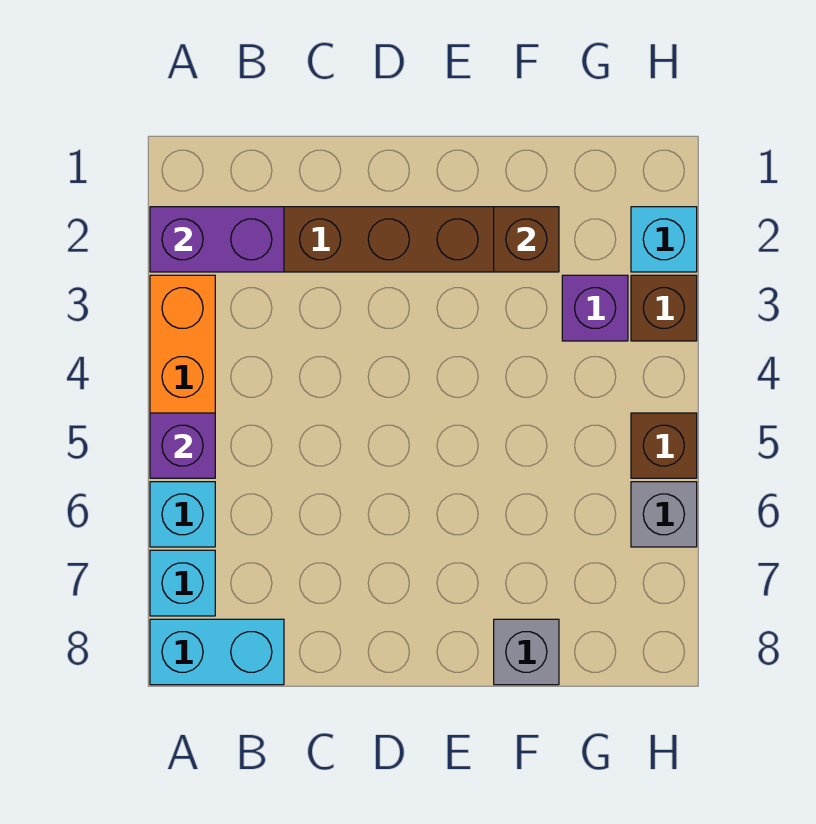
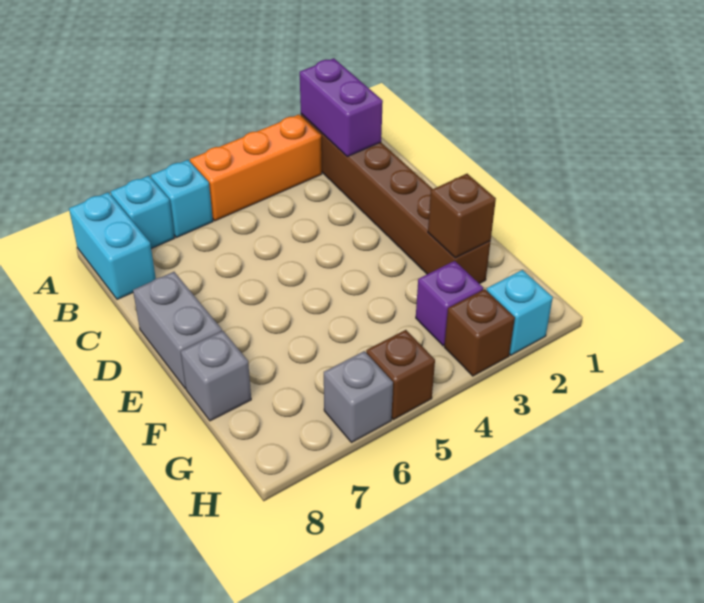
purple 1x1 brick [150,413,215,478] -> none
none -> grey 1x2 brick [133,272,222,388]

